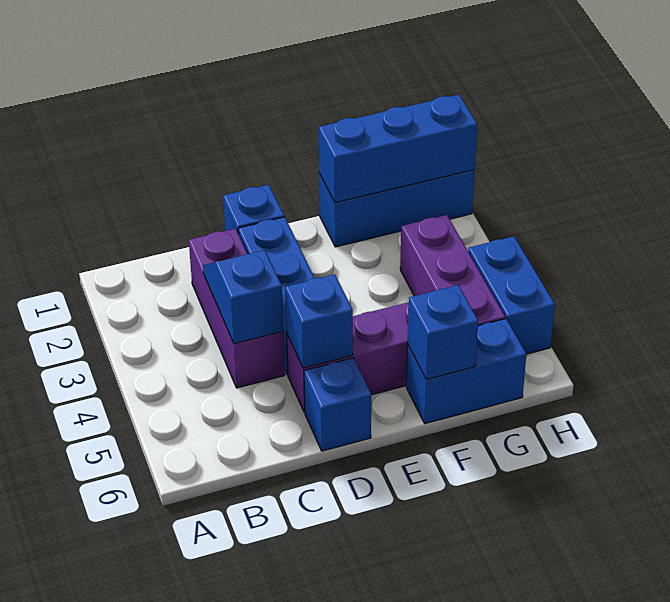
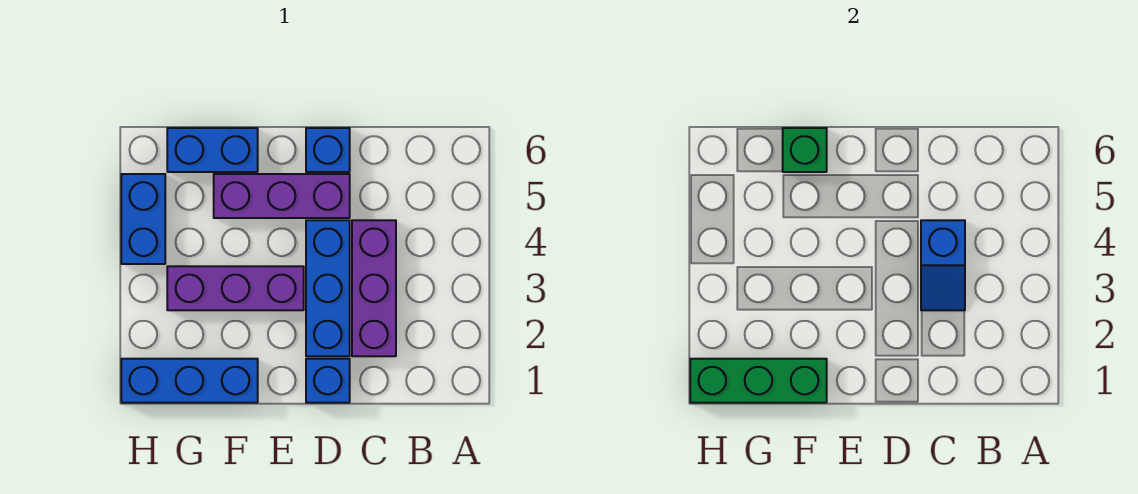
blue 1x1 brick [285,274,353,368] -> none
blue 1x3 brick [319,95,477,203] -> green 1x3 brick [690,359,827,403]
blue 1x1 brick [408,285,478,379] -> green 1x1 brick [783,128,827,172]
purple 1x3 brick [400,215,505,326] -> purple 1x3 brick turned to [167,266,304,310]

